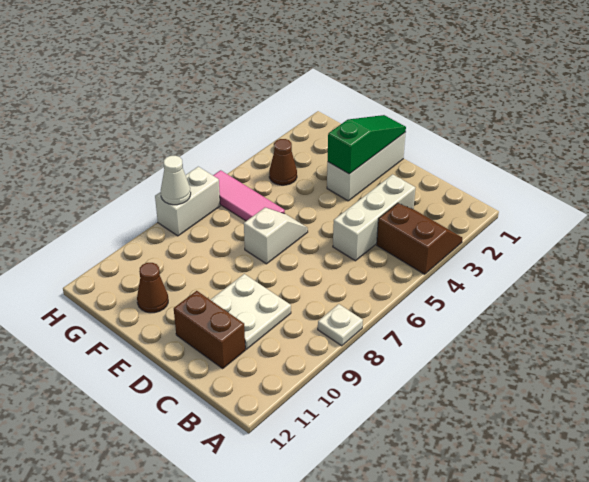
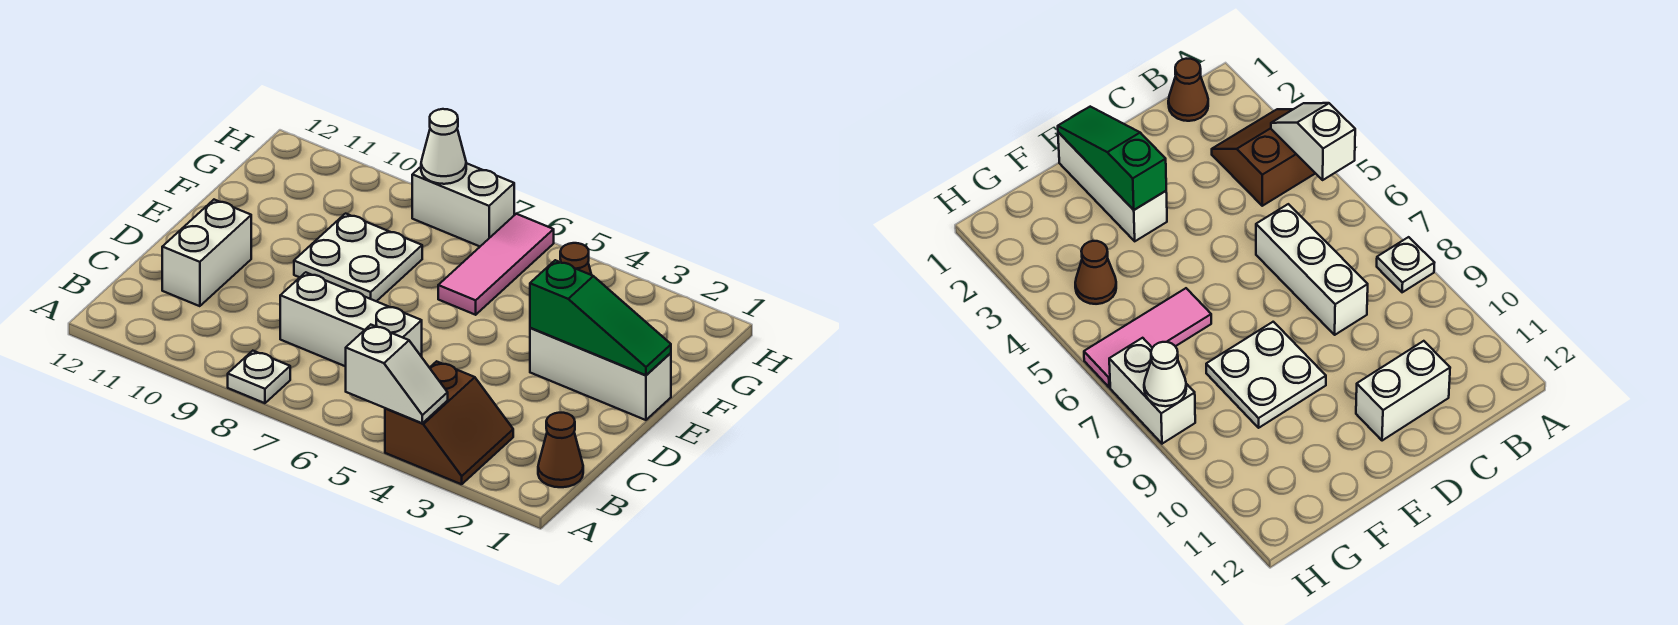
white 1x3 brick [333,174,415,261] -> white 1x3 brick moved to [280,272,422,366]
white 2x2 plate [211,274,291,349] -> white 2x2 plate moved to [294,214,422,301]
brown 1x2 brick [174,291,245,368] -> white 1x2 brick [162,200,251,306]
white 1x2 slope [244,208,308,264] -> white 1x2 slope moved to [346,325,448,423]
brown 1x1 cone [137,263,168,313] -> brown 1x1 cone moved to [538,413,583,487]

